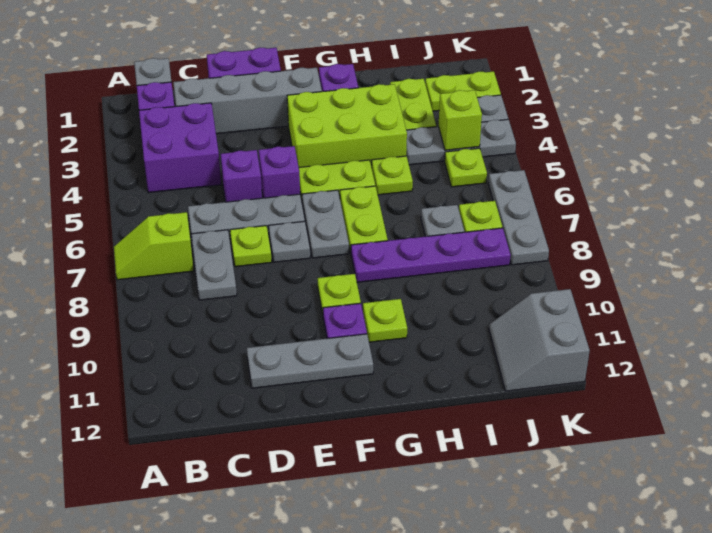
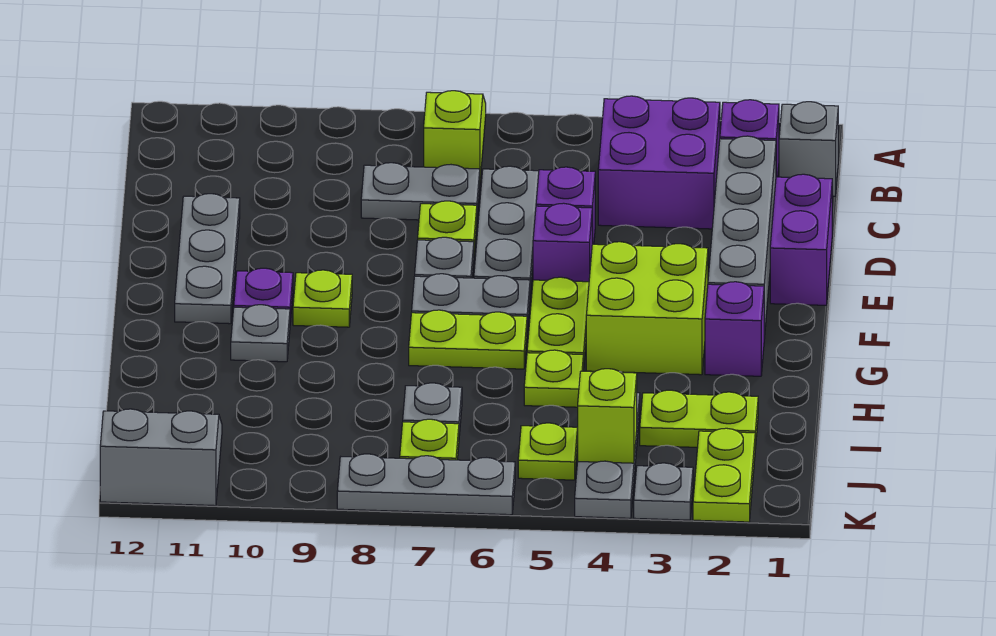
lime 2x3 brick [287,84,407,167] -> lime 2x2 brick [586,242,708,375]
purple 1x4 plate [351,228,511,282] -> none
lime 1x1 plate [363,299,407,342] -> grey 1x1 plate [231,305,290,362]

